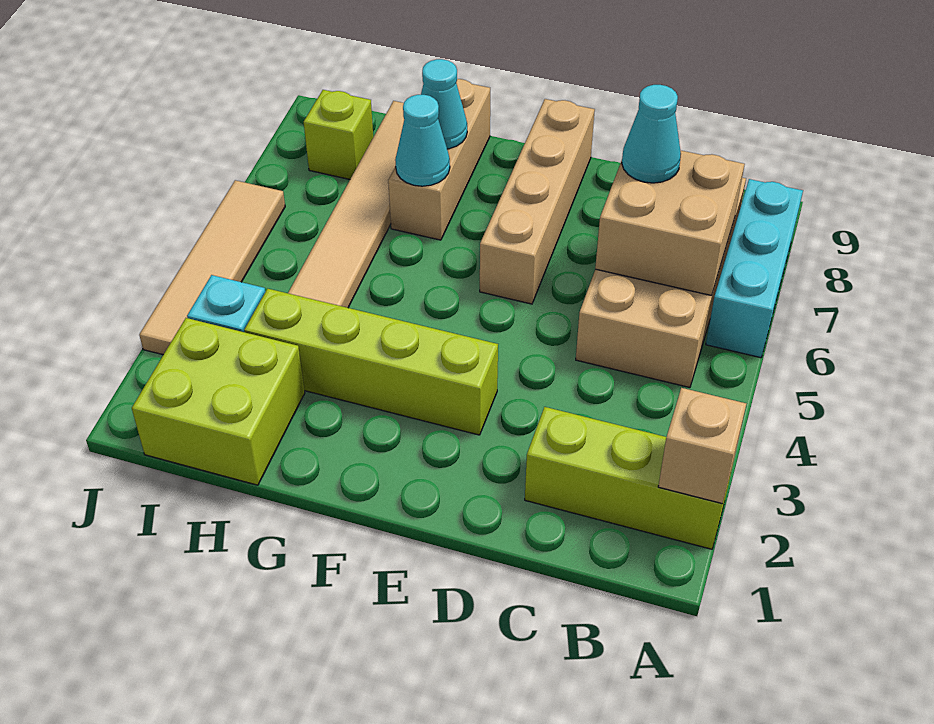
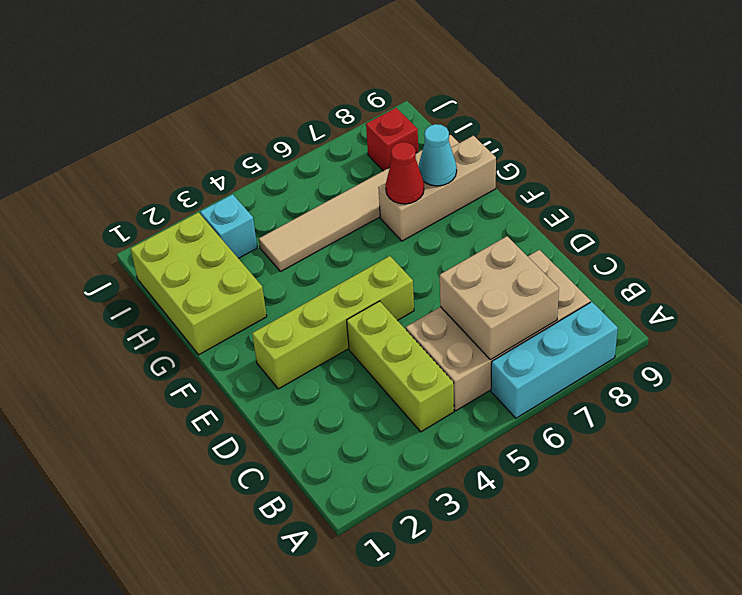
lime 1x3 brick [525,407,734,549] -> lime 1x3 brick moved to [347,301,454,432]
tan 1x1 brick [658,388,746,504] -> none
cyan 1x1 cone [622,85,681,183] -> none
lime 1x4 brick [244,289,498,435] -> lime 1x4 brick turned to [252,256,414,389]
tan 1x4 brick [480,99,595,304] -> none
cyan 1x1 cone [395,95,450,186] -> red 1x1 cone [386,142,424,204]
lime 2x2 brick [132,318,305,485] -> lime 2x3 brick [131,212,267,355]
lime 1x1 brick [304,90,373,179] -> red 1x1 brick [366,108,418,171]
tan 1x4 tile [139,180,285,355] -> none

